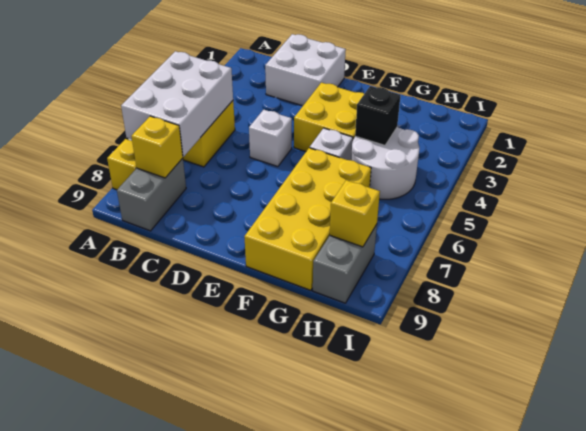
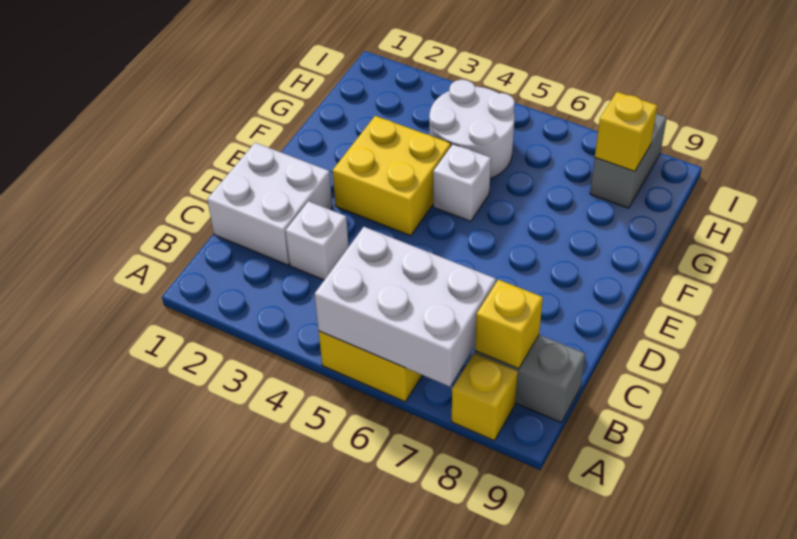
white 1x1 brick [249,110,292,167] -> white 1x1 brick moved to [285,201,349,280]
yellow 2x4 brick [244,148,371,290] -> none
black 1x1 brick [355,86,401,145] -> none
grey 1x2 brick [313,224,377,303] -> grey 1x2 brick turned to [590,113,667,208]

